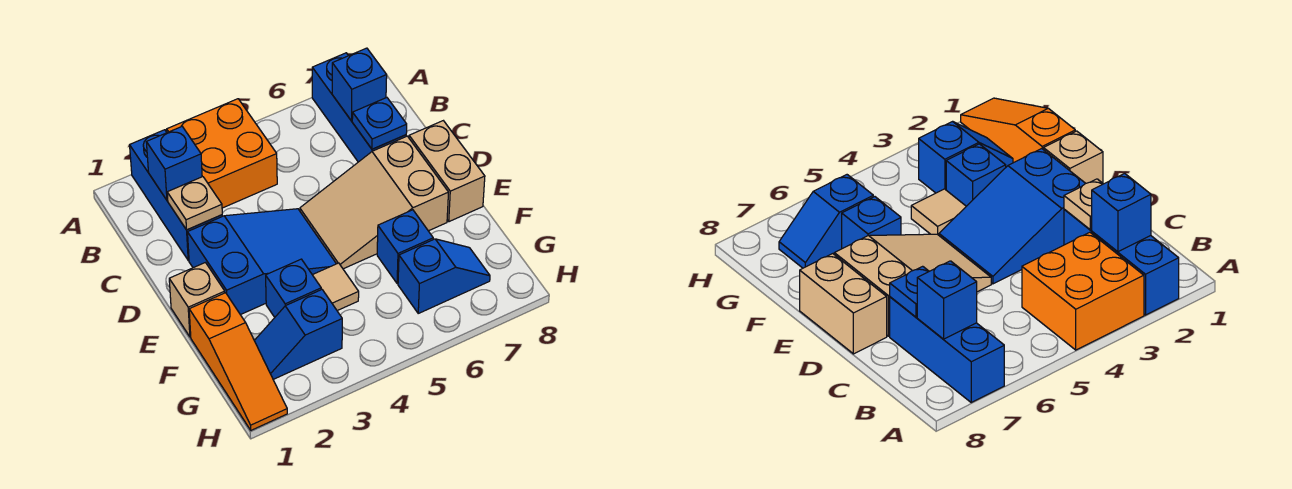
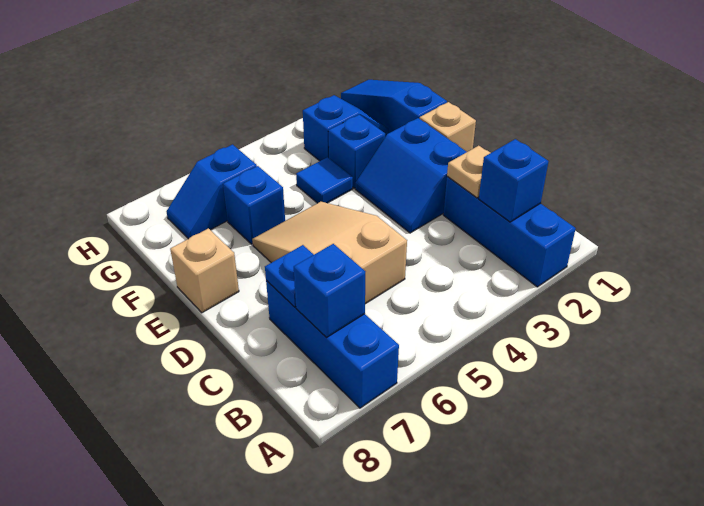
orange 2x2 brick [167,99,277,208] -> none
blue 2x3 slope [188,209,336,315] -> blue 2x2 slope [355,118,466,233]
tan 2x3 slope [300,136,449,269] -> tan 2x3 slope turned to [252,202,407,304]
tan 1x2 brick [409,121,485,222] -> tan 1x1 brick [170,228,239,313]
orange 1x3 slope [189,293,287,430] -> blue 1x3 slope [341,80,447,133]
tan 1x1 tile [313,263,359,311] -> blue 1x1 tile [296,157,353,203]

